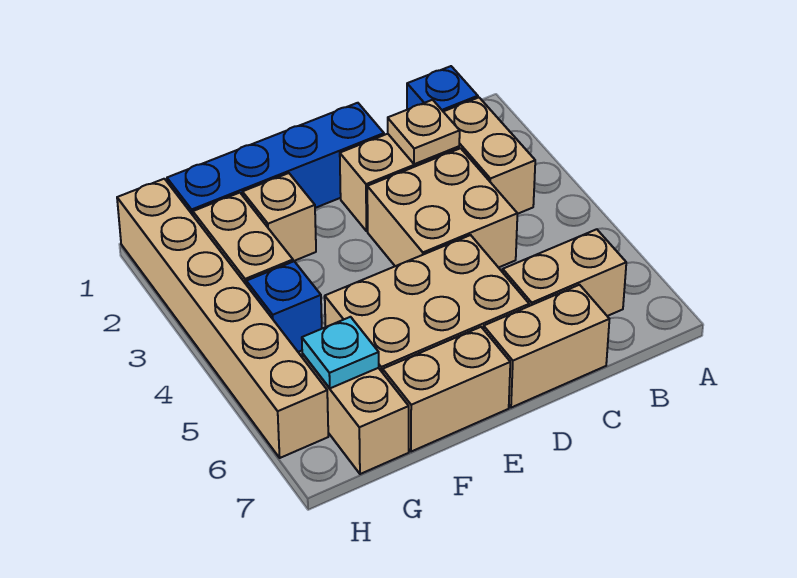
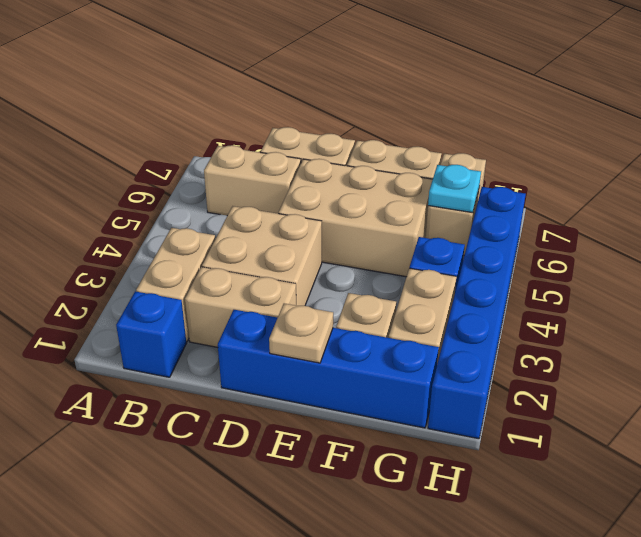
tan 1x1 plate [388,100,460,164] -> tan 1x1 plate moved to [269,303,333,363]
tan 1x6 brick [117,179,328,458] -> blue 1x6 brick [428,187,526,439]

